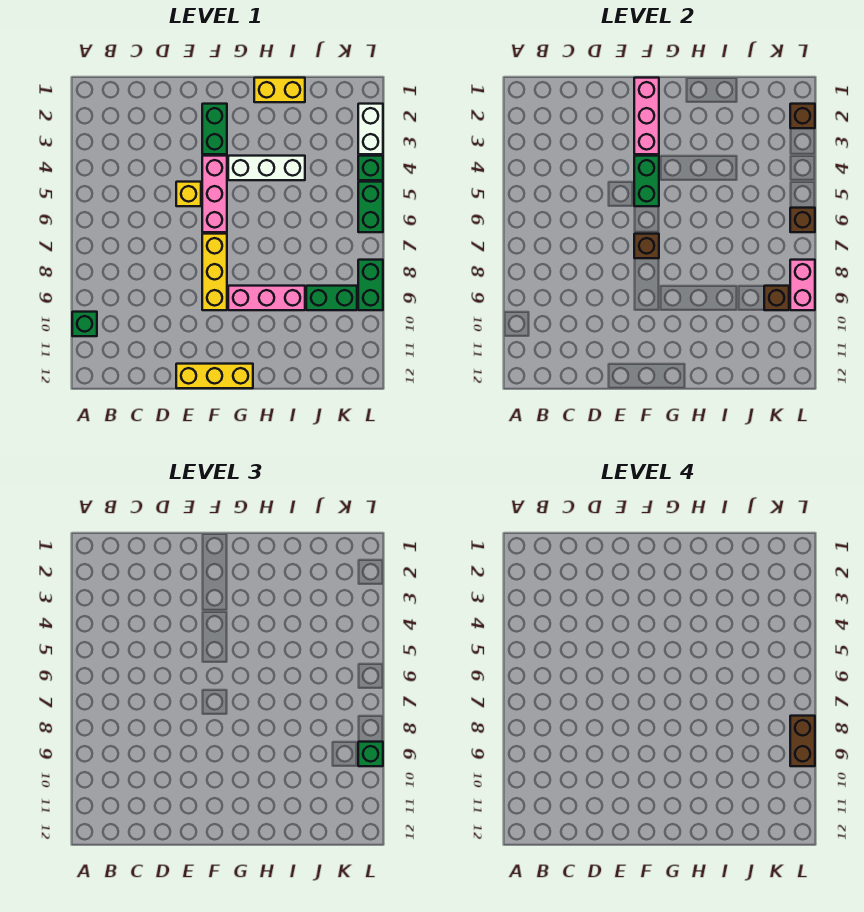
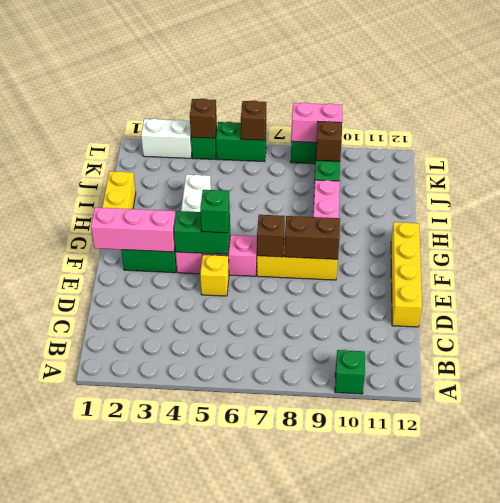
yellow 1x3 brick [176,364,253,388] -> yellow 1x4 brick [391,222,422,327]
brown 1x1 brick [790,104,815,128] -> brown 1x1 brick moved to [190,98,217,138]
brown 1x2 brick [790,716,815,766] -> brown 1x2 brick moved to [284,216,340,259]
green 1x1 brick [358,742,383,766] -> green 1x1 brick moved to [200,190,230,233]

